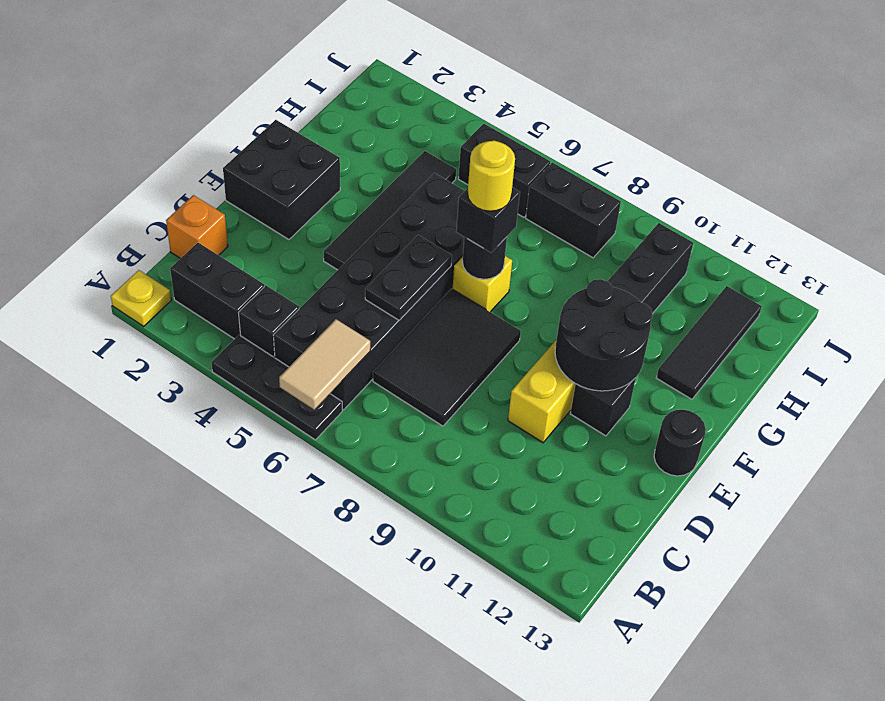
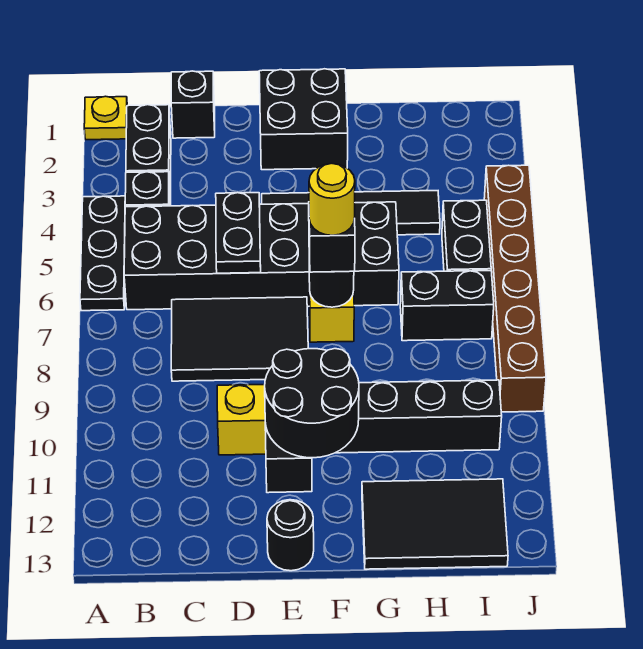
tan 1x2 tile [279,319,370,410] -> none
orange 1x1 brick [166,195,228,259] -> black 1x1 brick [171,71,215,138]
black 1x2 plate [365,235,452,320] -> black 1x2 plate turned to [216,193,261,273]
black 1x3 tile [656,286,762,399] -> black 2x3 tile [362,479,508,569]
black 1x2 brick [526,162,621,258] -> black 1x2 brick turned to [400,270,494,341]
none -> brown 1x6 brick [484,165,546,412]

